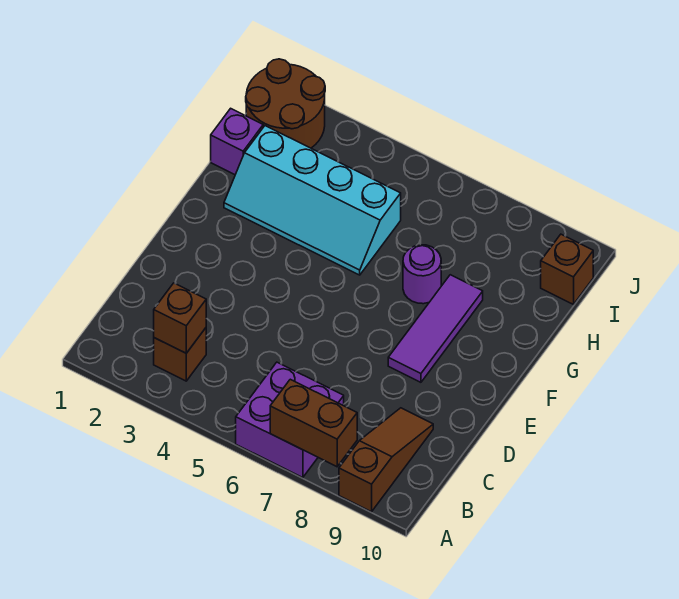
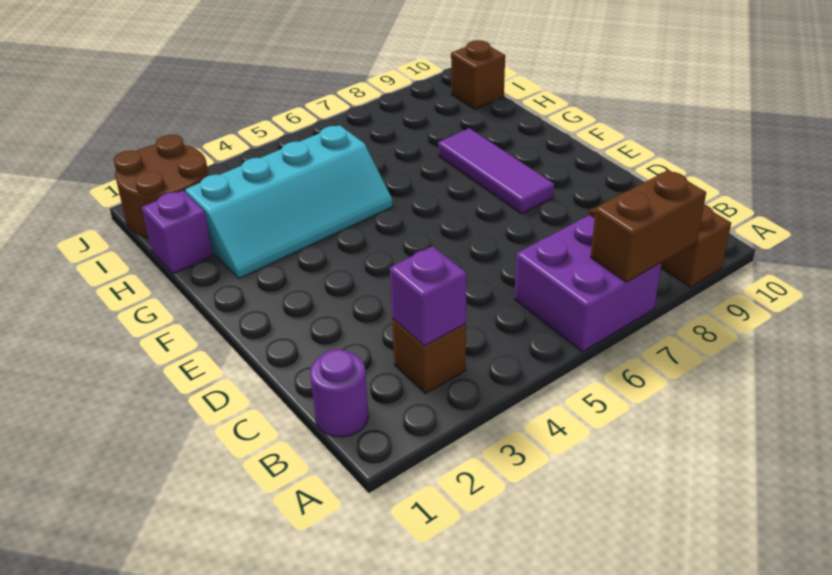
brown 1x1 brick [154,283,206,353] -> purple 1x1 brick [390,246,467,346]
purple 1x1 round brick [403,245,441,304] -> purple 1x1 round brick moved to [310,349,369,437]

